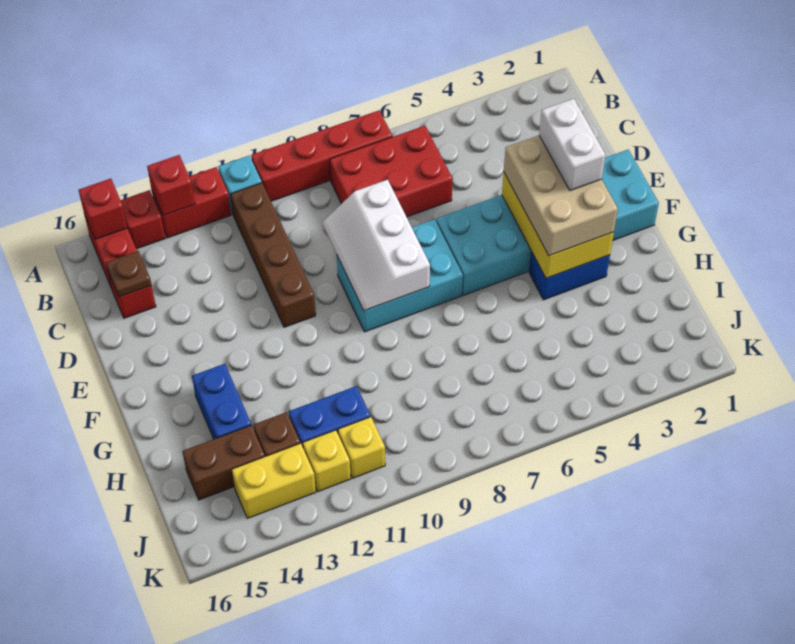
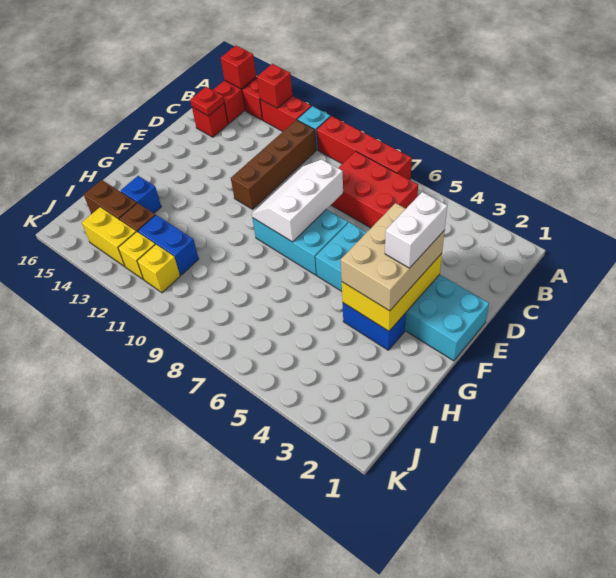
brown 1x1 plate [106,251,151,297] -> red 1x1 plate [190,87,224,116]
blue 1x2 brick [192,364,251,439] -> blue 1x1 brick [121,176,161,213]

